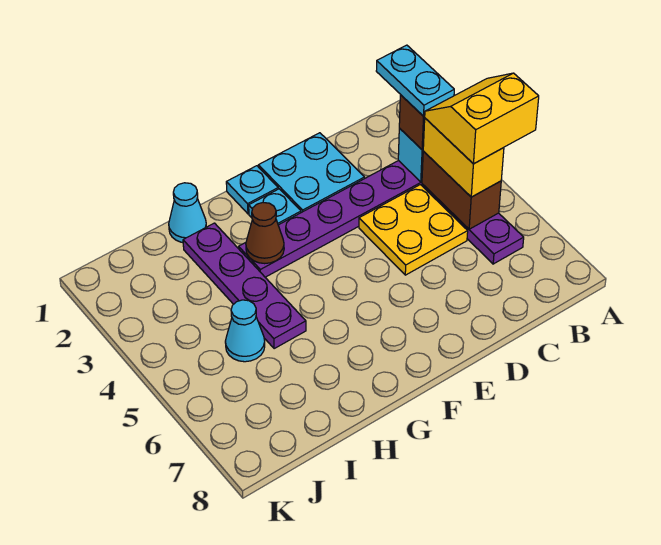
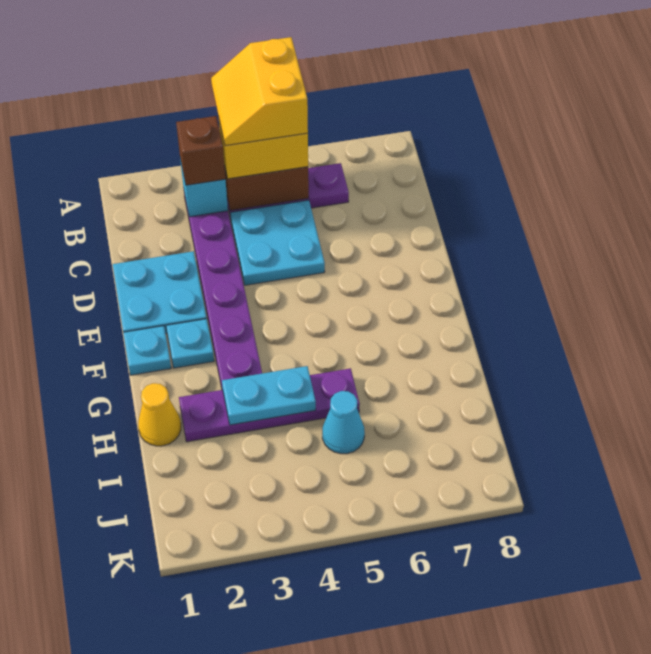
cyan 1x2 plate [376,45,454,116] -> cyan 1x2 plate moved to [222,366,316,425]
yellow 2x2 plate [359,185,468,275] -> cyan 2x2 plate [230,200,325,285]
brown 1x1 cone [246,203,284,264] -> none
cyan 1x1 cone [169,183,206,243] -> yellow 1x1 cone [138,383,181,446]

